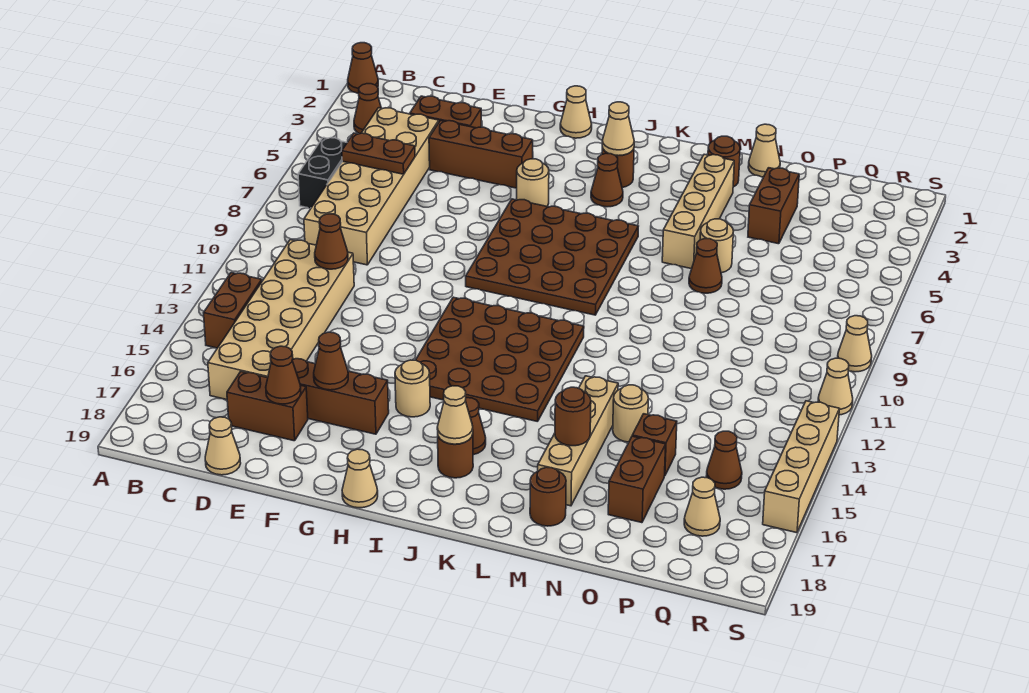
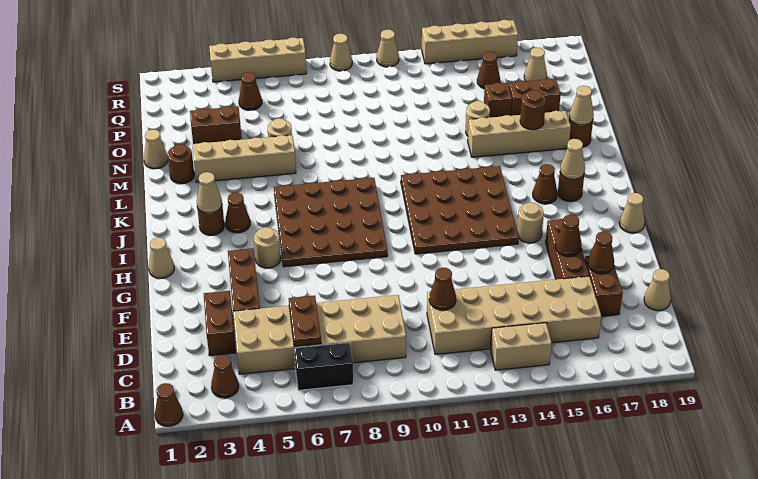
brown 1x2 brick [204,273,262,348] -> tan 1x2 brick [491,323,552,370]
none -> tan 1x1 cone [569,86,594,125]
brown 1x1 cone [689,239,722,293] -> brown 1x1 cone moved to [239,72,262,110]
none -> tan 1x4 brick [209,37,306,82]

